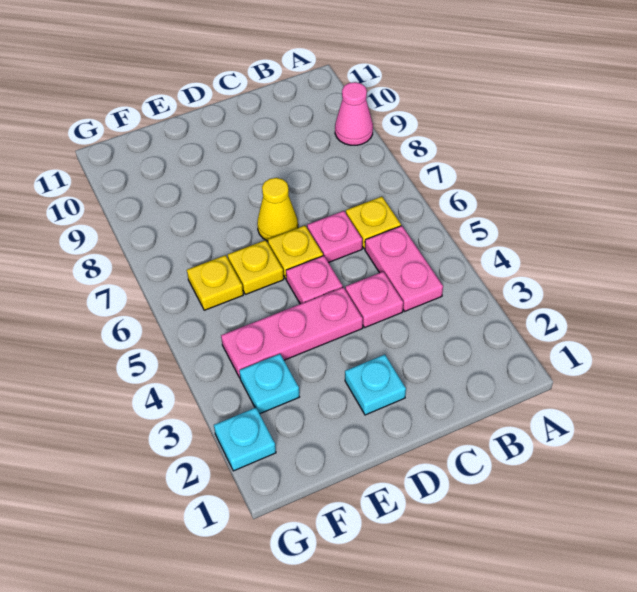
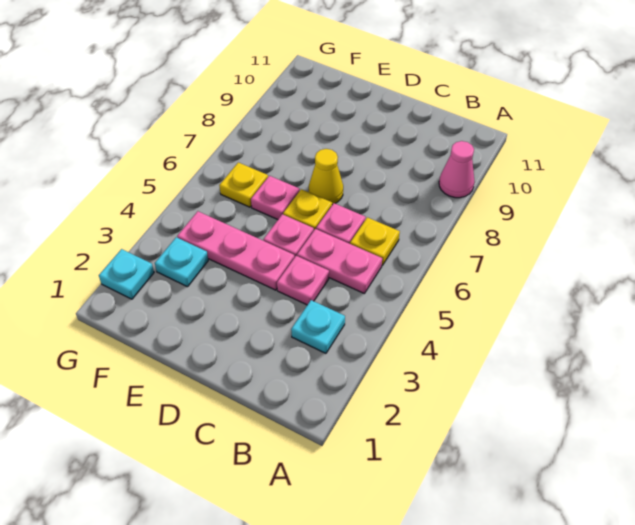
pink 1x2 plate [365,226,443,311] -> pink 1x2 plate turned to [297,229,382,293]
cyan 1x1 plate [345,354,406,415] -> cyan 1x1 plate moved to [291,300,345,353]
yellow 1x1 plate [228,240,284,294] -> pink 1x1 plate [251,176,300,220]

